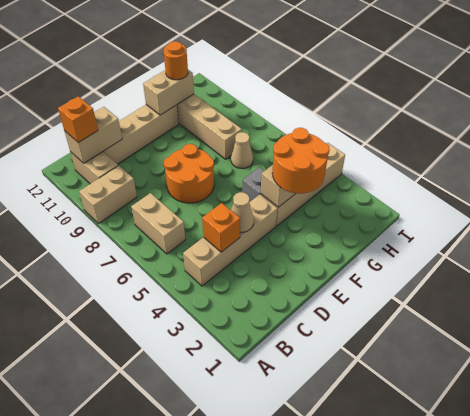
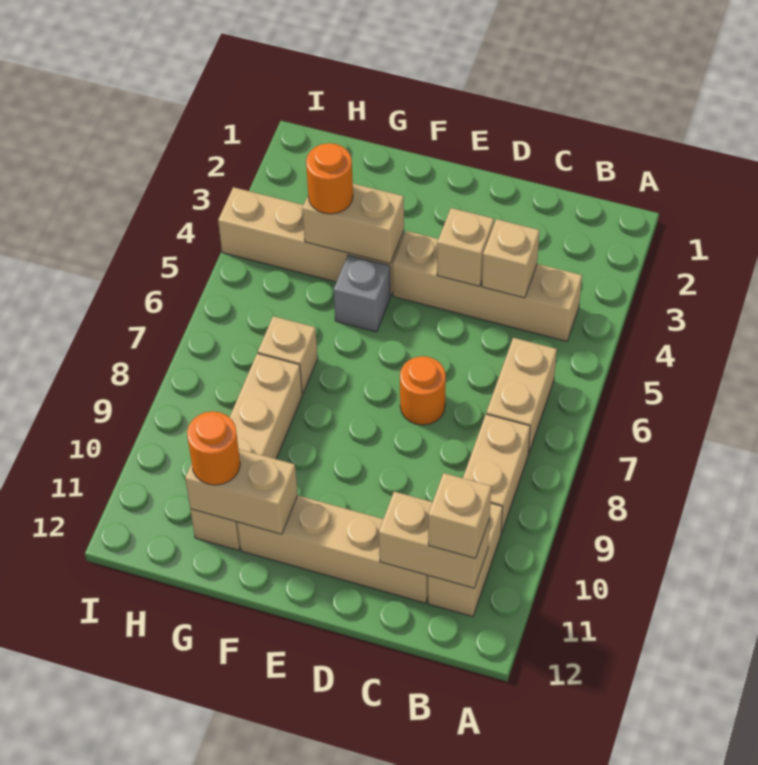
tan 1x2 brick [79,165,137,223] -> tan 1x2 brick turned to [463,414,530,533]
orange 1x1 brick [58,96,98,143] -> tan 1x1 brick [428,473,491,558]
orange 1x1 brick [202,203,240,252] -> tan 1x1 brick [482,219,539,298]
tan 1x1 cone [231,192,254,232] -> tan 1x1 brick [437,208,494,286]
orange 2x2 round brick [164,144,214,203] -> orange 1x1 round brick [400,356,446,425]
orange 2x2 round brick [272,128,330,194] -> orange 1x1 round brick [306,143,353,214]
tan 1x1 cone [231,132,253,168] -> tan 1x1 brick [258,316,318,394]

